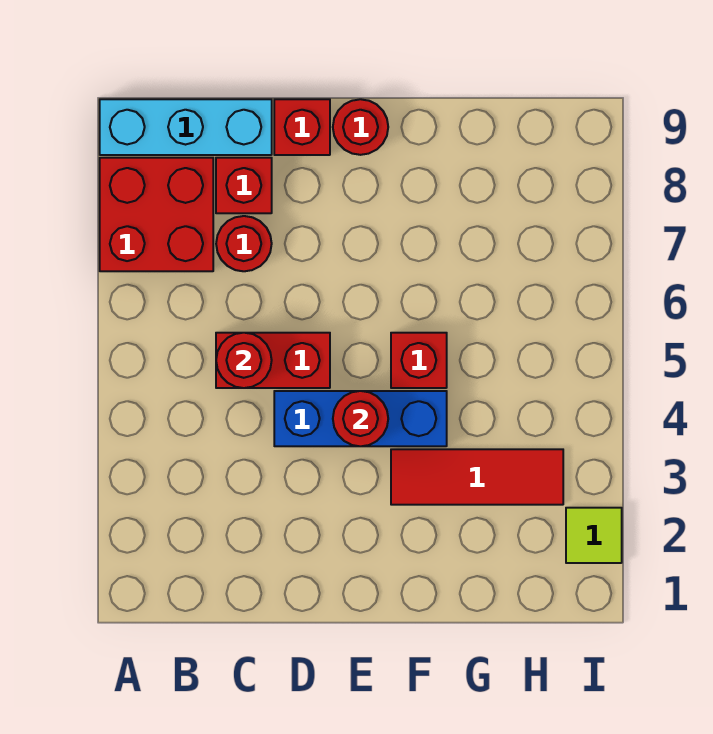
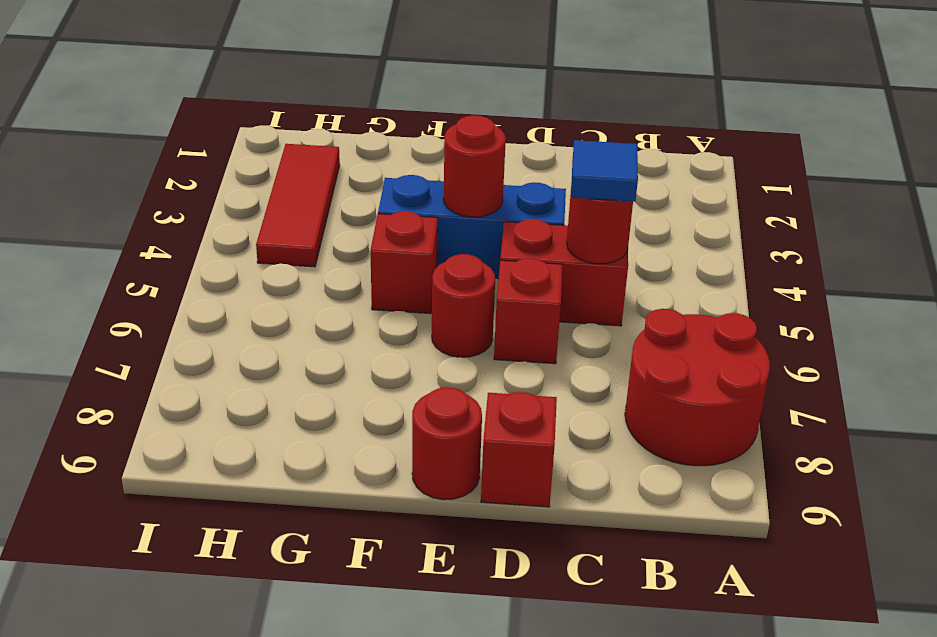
red 2x2 brick [100,158,213,271] -> red 2x2 round brick [625,309,770,466]
cyan 1x3 brick [100,99,272,155] -> none
none -> blue 1x1 tile [571,140,638,202]
red 1x1 round brick [216,216,272,271] -> red 1x1 round brick moved to [432,254,495,357]
red 1x1 brick [216,158,272,213] -> red 1x1 brick moved to [494,258,563,364]
red 1x3 tile [391,449,563,505] -> red 1x3 tile turned to [256,144,340,267]
lime 1x1 tile [566,508,622,563] -> none

